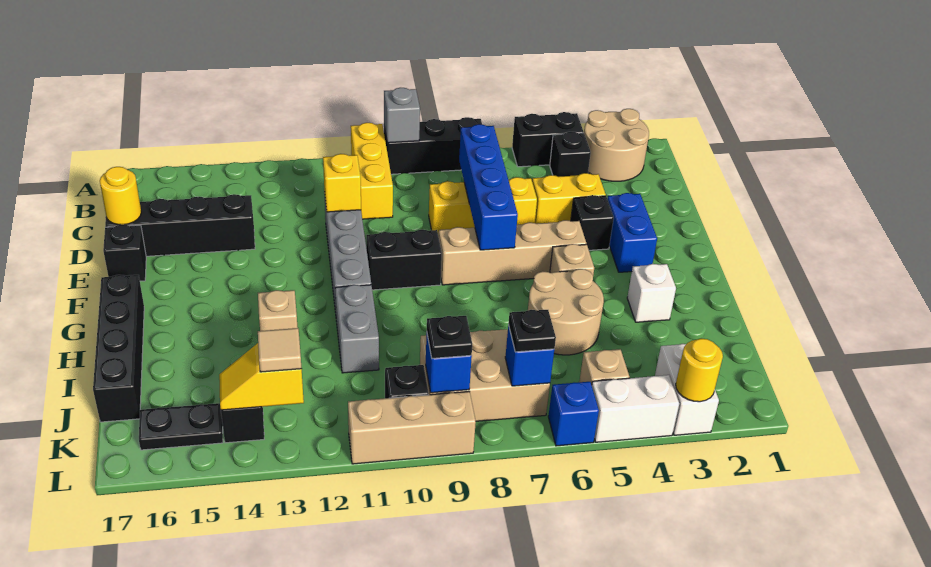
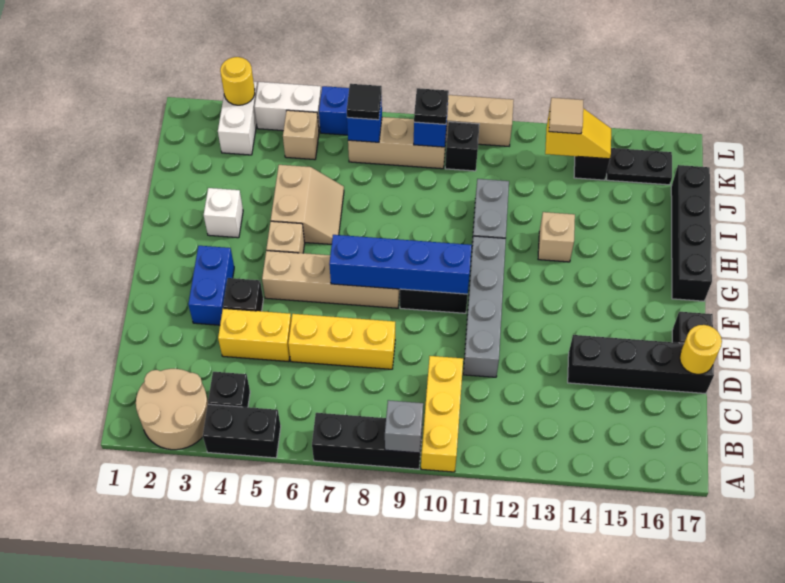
blue 1x4 brick [459,124,518,250] -> blue 1x4 brick turned to [329,235,472,294]
yellow 1x1 brick [323,154,361,212] -> none
tan 2x2 round brick [528,269,604,355] -> tan 2x2 slope [271,165,344,244]
tan 2x3 brick [420,329,550,421] -> tan 1x3 brick [348,117,447,169]
black 1x1 plate [508,310,556,352] -> black 1x1 tile [347,84,382,120]

